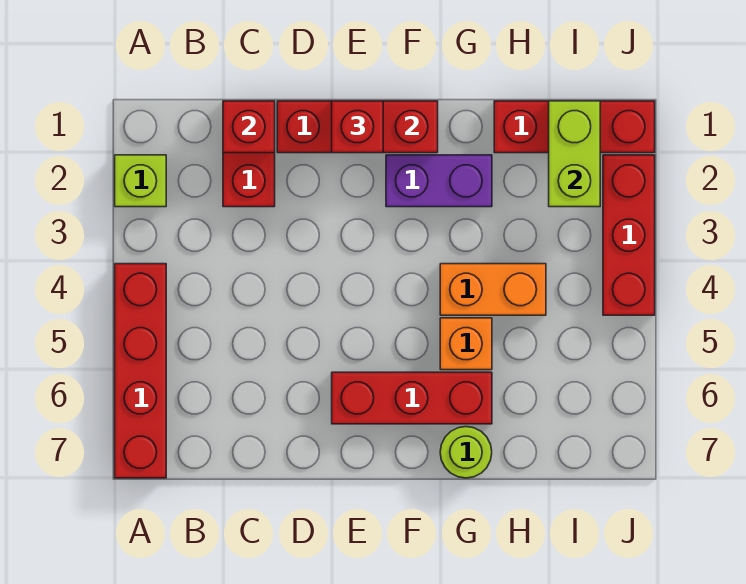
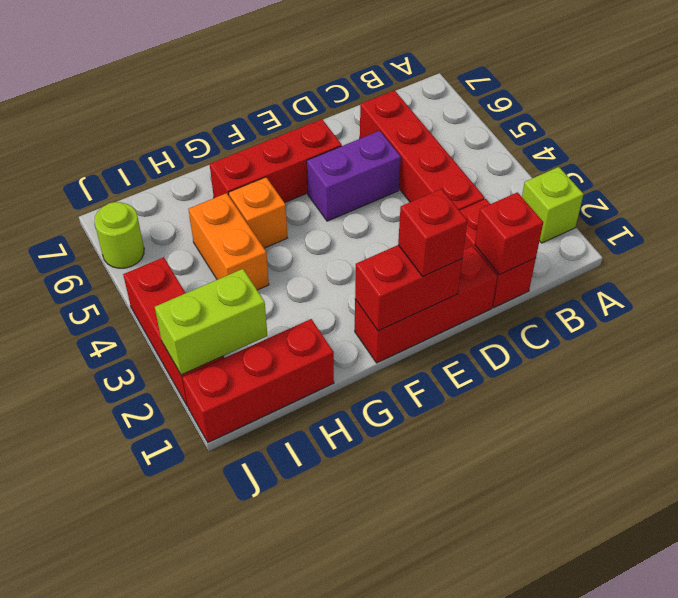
red 1x4 brick [115,264,166,478] -> red 1x4 brick moved to [360,90,485,210]
purple 1x2 brick [386,155,492,207] -> purple 1x2 brick moved to [307,131,401,221]
orange 1x2 brick [440,264,546,315] -> orange 1x2 brick turned to [188,193,269,290]
lime 1x1 round brick [440,427,492,478] -> lime 1x1 round brick moved to [94,202,144,268]
lime 1x2 brick [549,101,600,207] -> lime 1x2 brick turned to [155,269,267,375]

